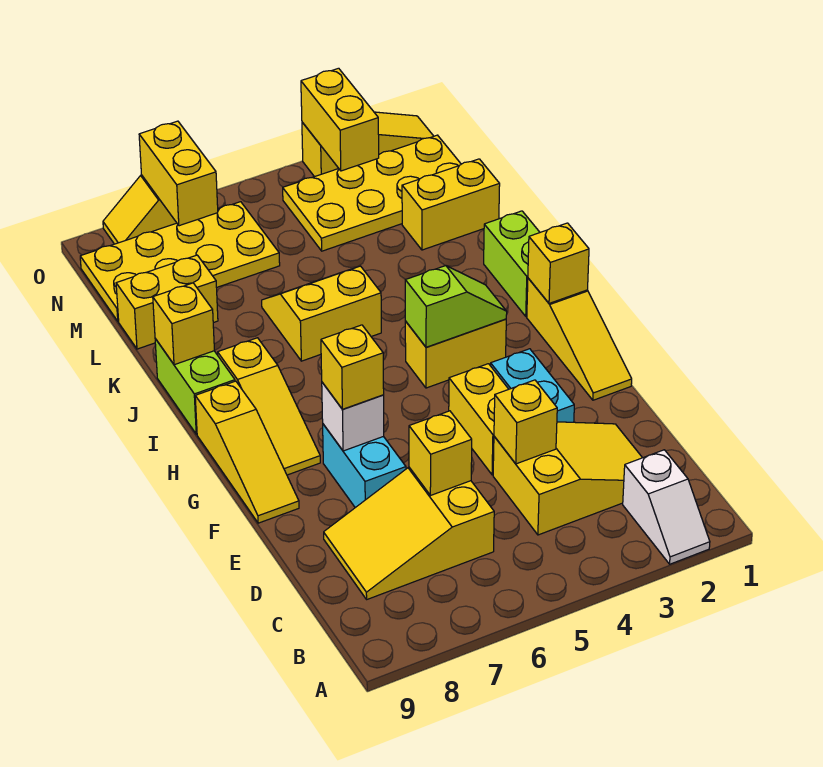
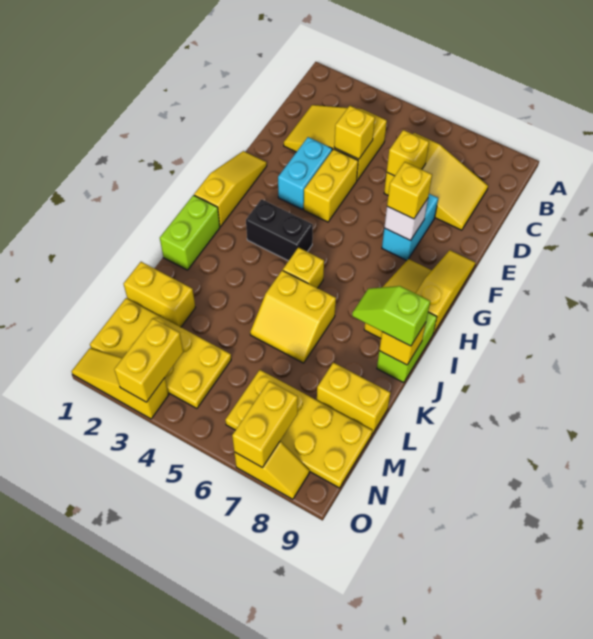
white 1x2 slope [623,450,710,564] -> none
yellow 1x1 brick [528,223,589,303] -> yellow 1x1 brick moved to [283,248,324,288]
yellow 1x2 brick [405,319,506,388] -> black 1x2 brick [246,199,313,261]
lime 1x2 slope [405,266,507,347] -> lime 1x2 slope moved to [352,286,430,346]

